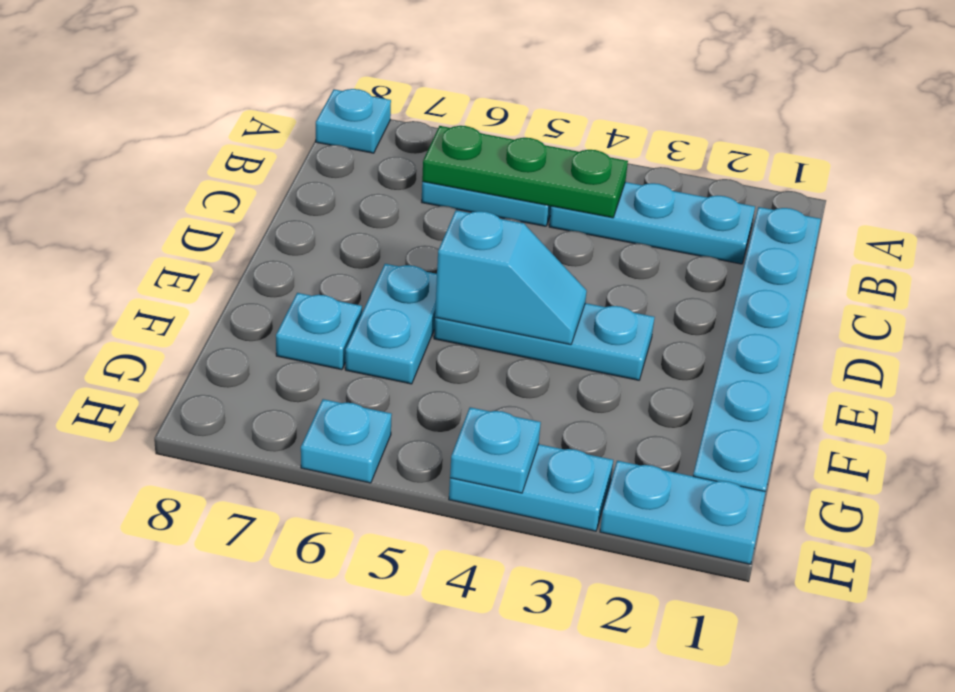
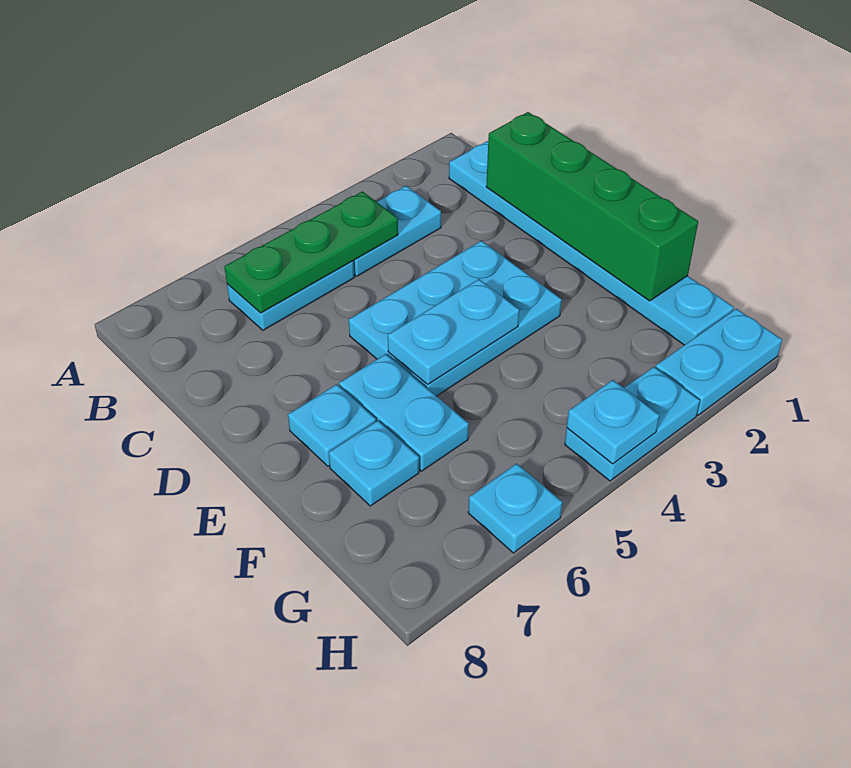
cyan 1x1 plate [316,89,391,153] -> cyan 1x1 plate moved to [288,384,376,466]
cyan 1x3 plate [549,182,755,264] -> cyan 1x2 plate [353,186,441,276]
none -> green 1x4 brick [486,112,698,301]
cyan 1x3 plate [434,303,655,380] -> cyan 2x3 plate [349,241,562,396]
cyan 1x2 slope [435,210,587,345] -> cyan 1x2 plate [388,279,519,384]

